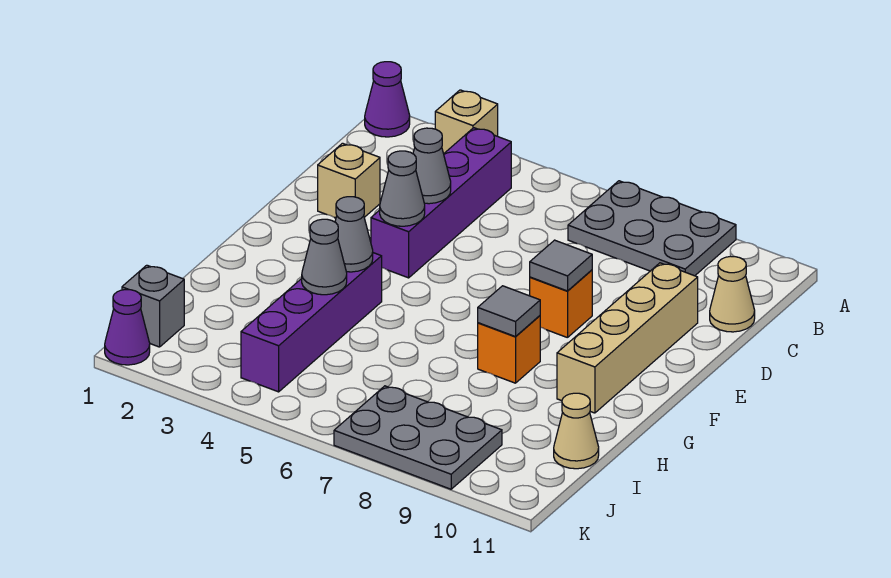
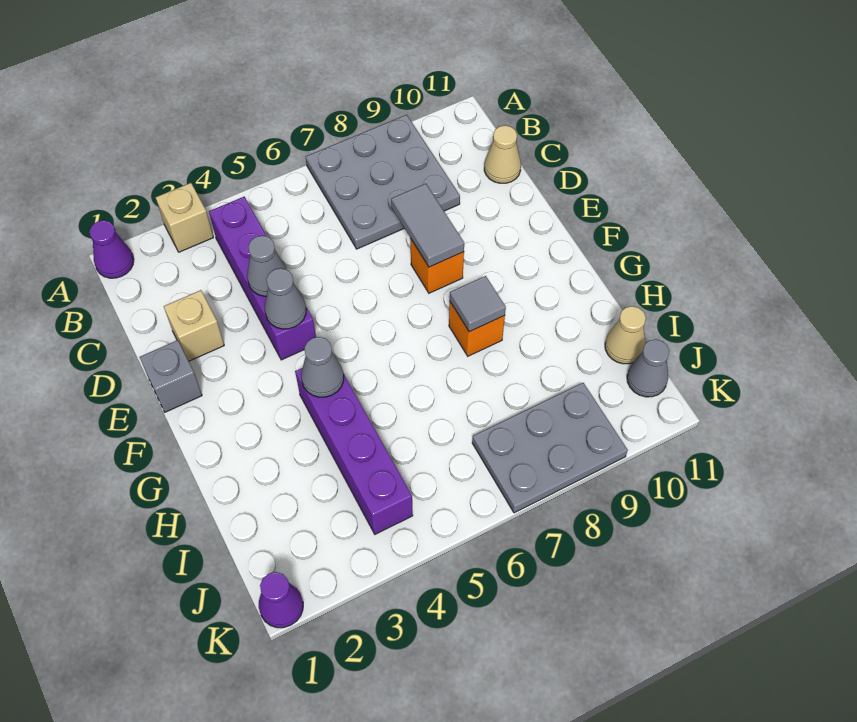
grey 2x3 plate [568,181,736,276] -> grey 3x3 plate [306,115,460,249]
tan 1x4 brick [557,263,698,413] -> none
grey 1x1 tile [530,240,592,291] -> grey 1x2 tile [391,184,464,267]
grey 1x1 cone [302,219,347,295] -> grey 1x1 cone moved to [627,339,670,397]
grey 1x1 brick [122,265,184,347] -> grey 1x1 brick moved to [140,340,202,412]

